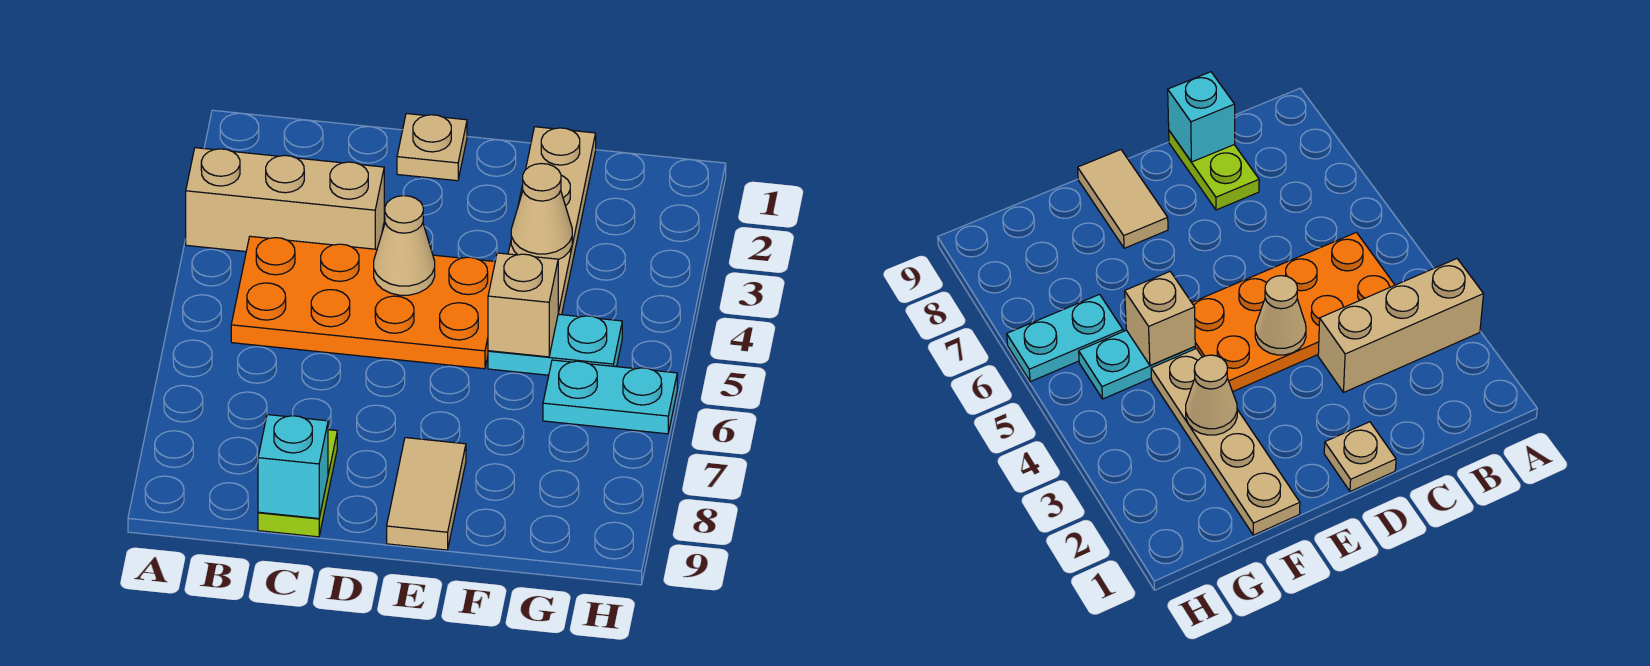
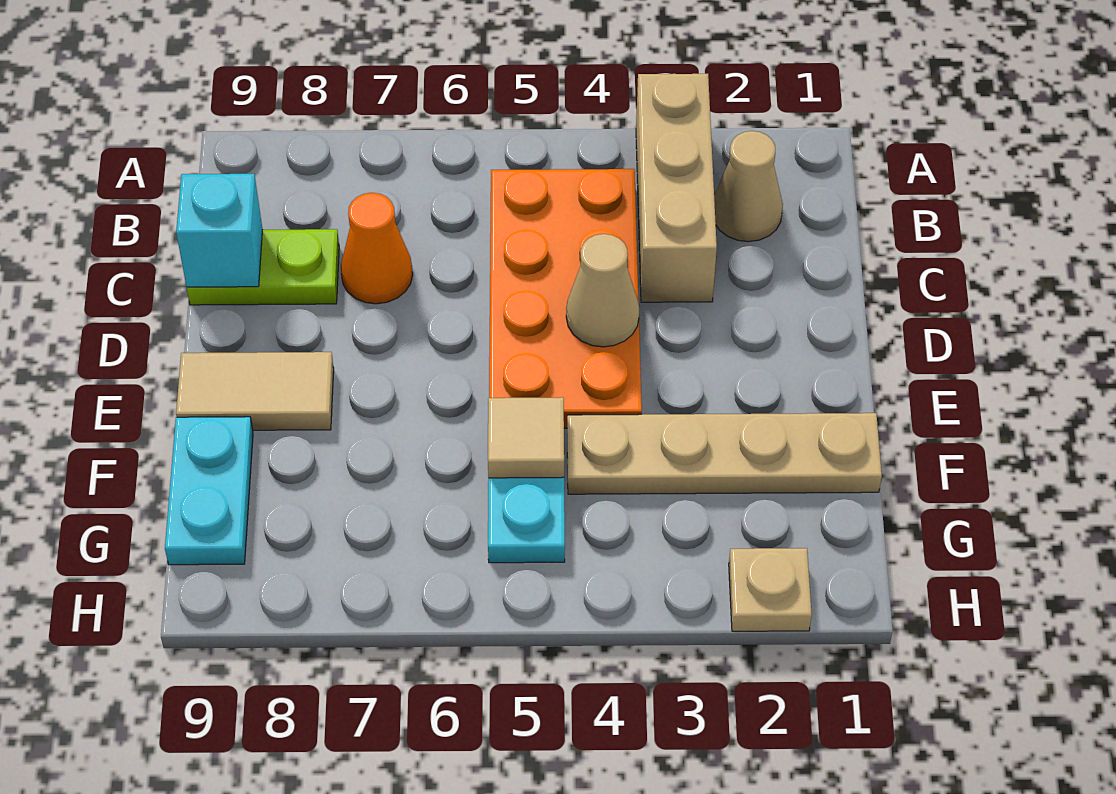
none -> orange 1x1 cone [341,193,413,304]
tan 1x1 plate [397,114,467,181] -> tan 1x1 plate moved to [729,548,812,631]
tan 1x1 cone [511,163,572,260] -> tan 1x1 cone moved to [714,131,783,242]
tan 1x1 brick [488,253,558,357] -> tan 1x1 tile [488,397,564,478]
cyan 1x2 plate [543,360,677,434] -> cyan 1x2 plate moved to [165,417,253,565]

